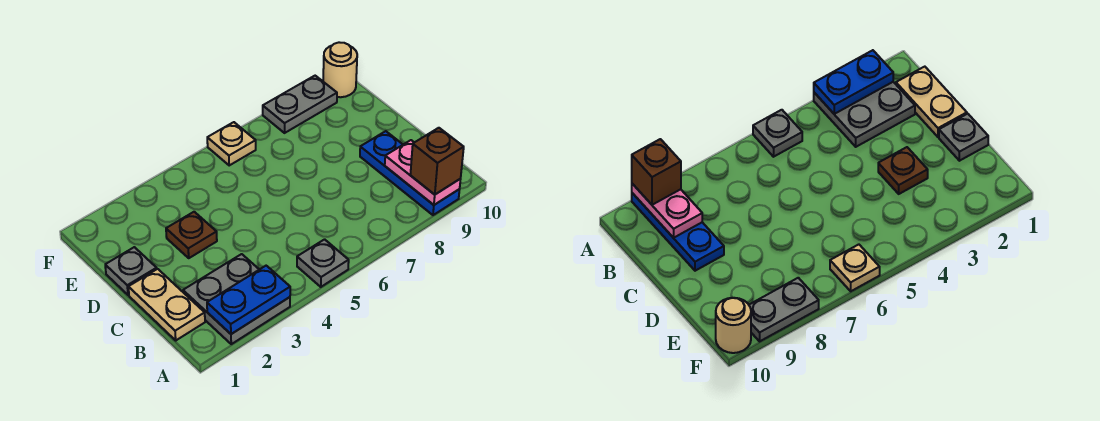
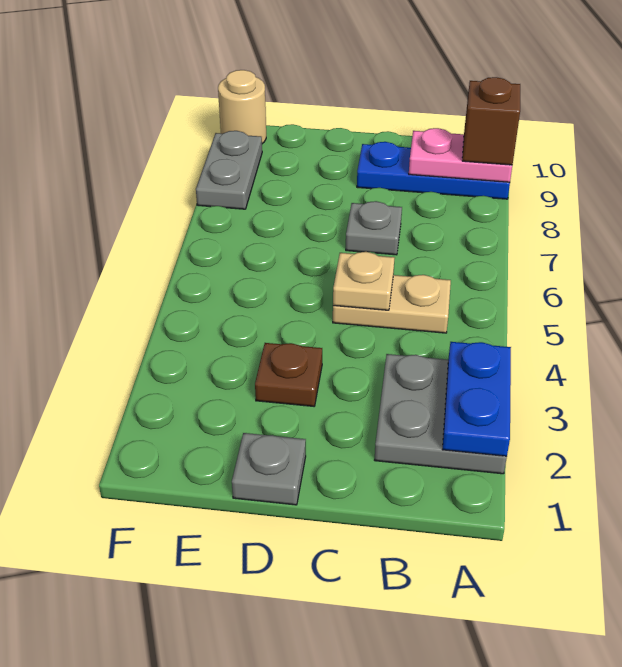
grey 1x1 plate [297,239,349,287] -> grey 1x1 plate moved to [346,201,402,255]
tan 1x2 plate [128,269,205,340] -> tan 1x2 plate moved to [333,275,451,333]
tan 1x1 plate [207,122,256,165] -> tan 1x1 plate moved to [333,252,395,310]

